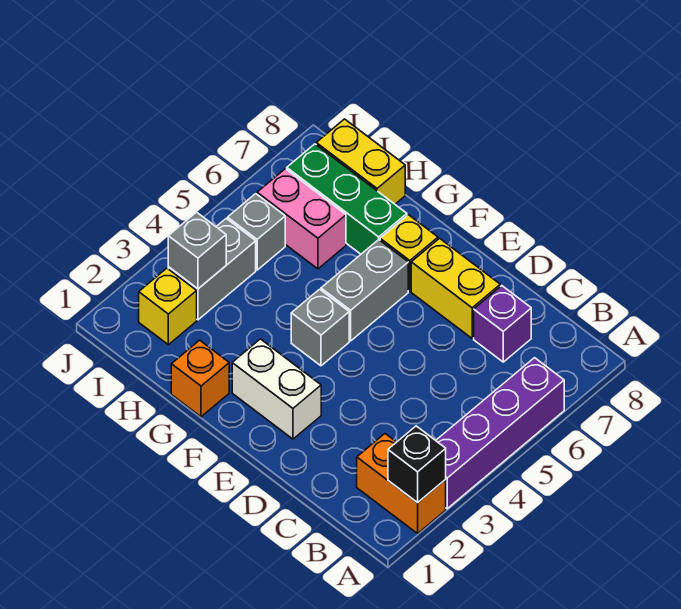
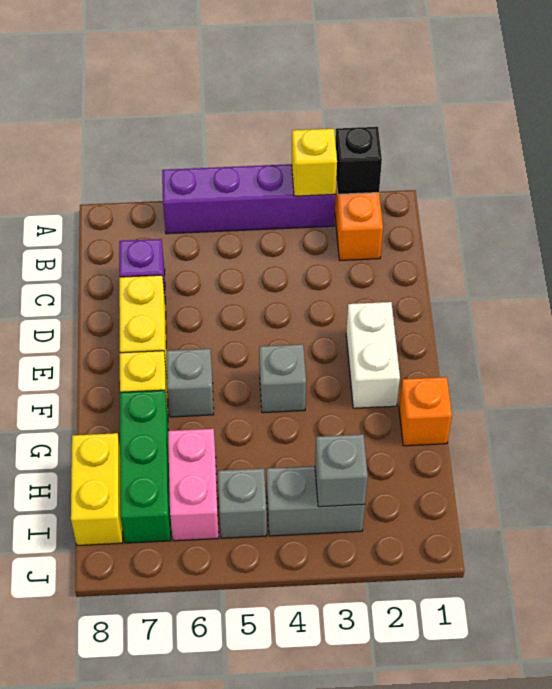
grey 1x2 brick [321,240,408,341] -> grey 1x1 brick [166,349,214,417]
yellow 1x1 brick [139,268,197,345] -> yellow 1x1 brick moved to [292,129,337,196]

